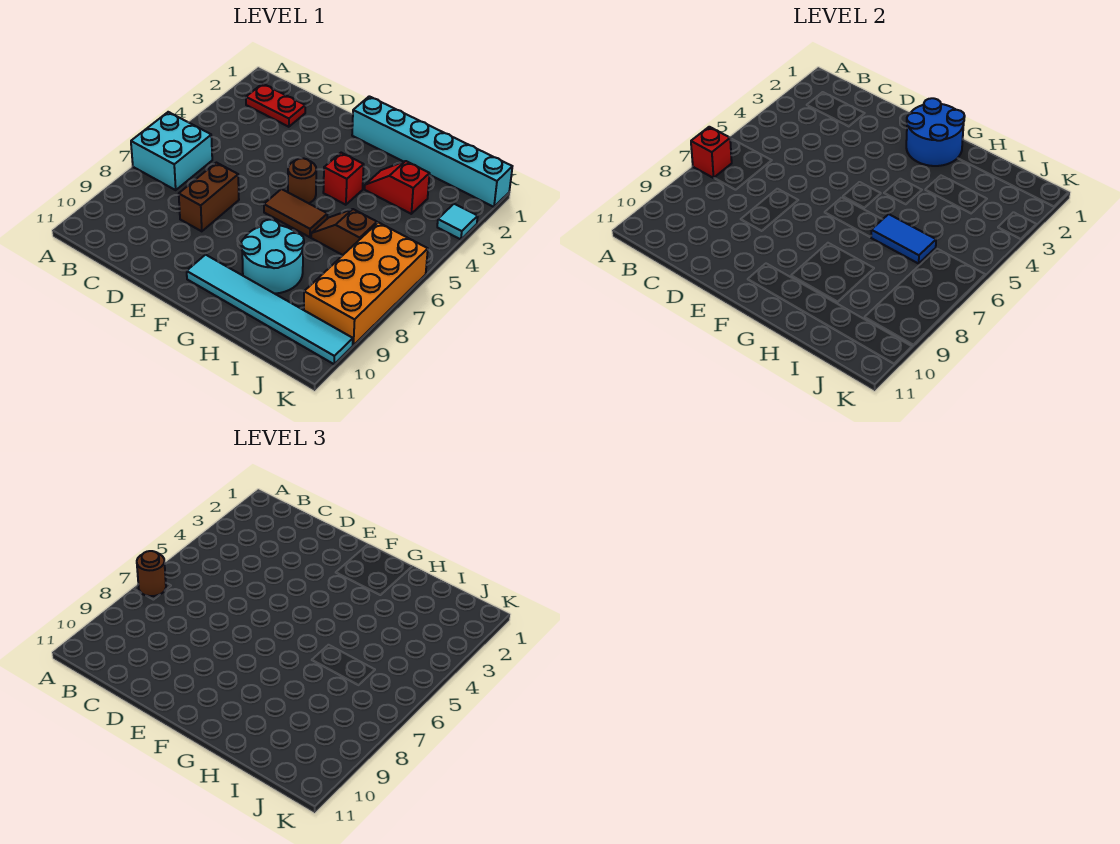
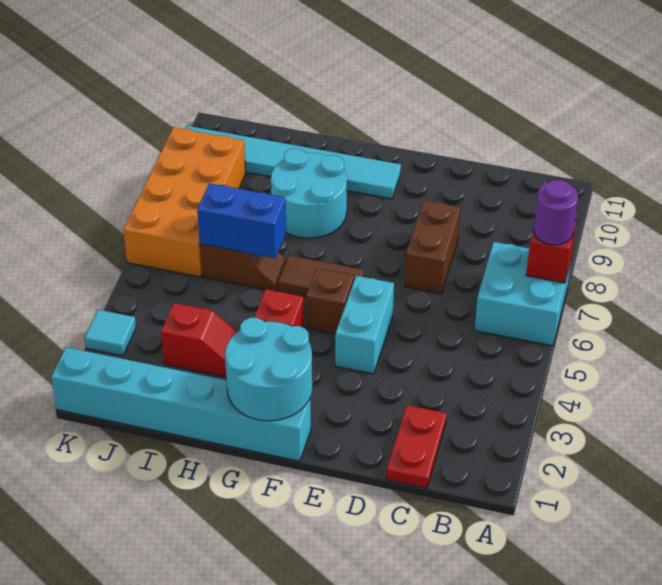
brown 1x1 round brick [137,551,166,596] -> purple 1x1 round brick [534,180,578,245]
red 1x2 plate [246,84,305,127] -> red 1x2 plate turned to [387,405,446,488]
none -> cyan 1x2 brick [335,276,394,374]
blue 2x2 round brick [906,98,965,166] -> cyan 2x2 round brick [225,317,312,421]
brown 1x1 round brick [288,158,316,203] -> brown 1x1 brick [306,268,354,334]
blue 1x2 tile [871,214,936,264] -> blue 1x2 brick [197,183,286,258]

